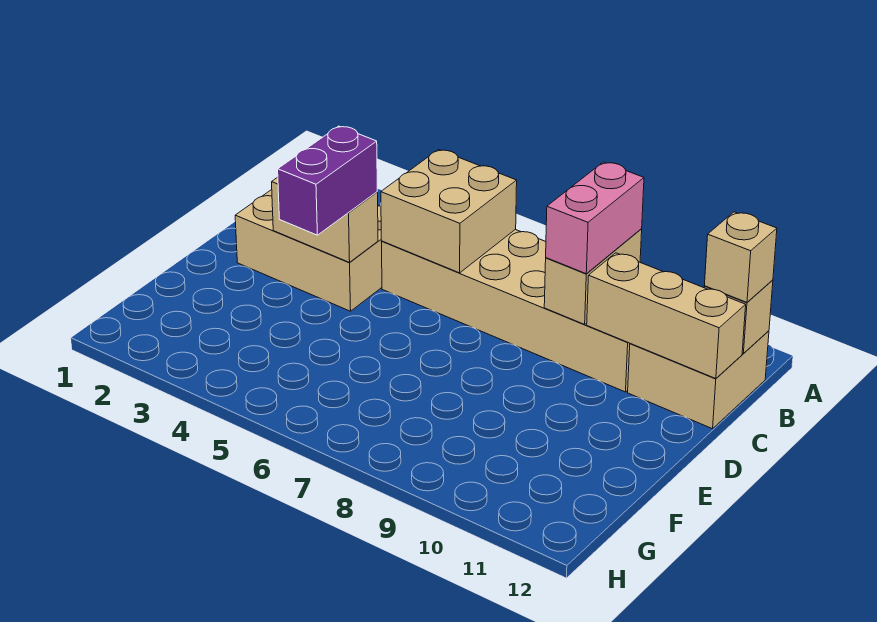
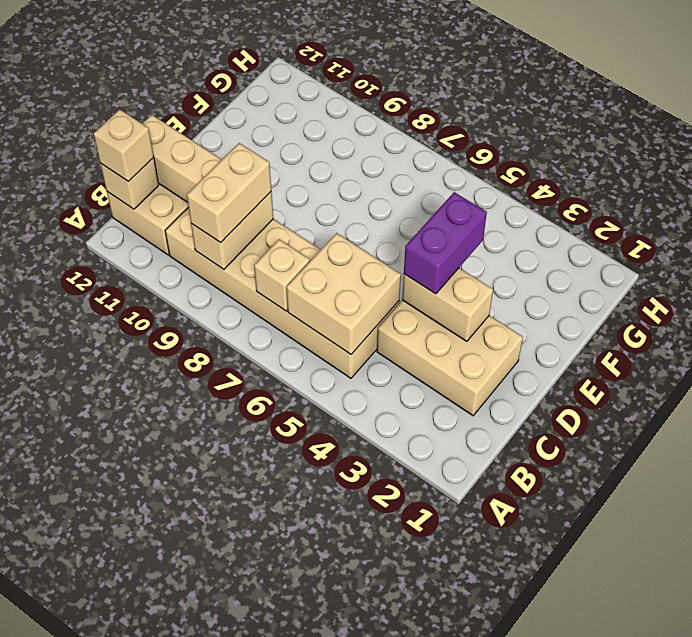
none -> tan 1x1 brick [254,239,310,311]
pink 1x2 brick [546,162,644,274] -> tan 1x2 brick [187,143,271,243]

